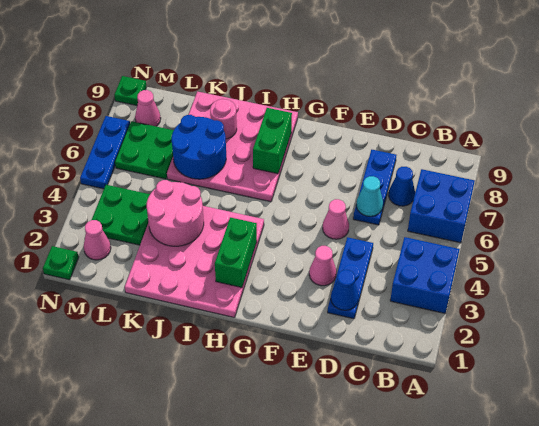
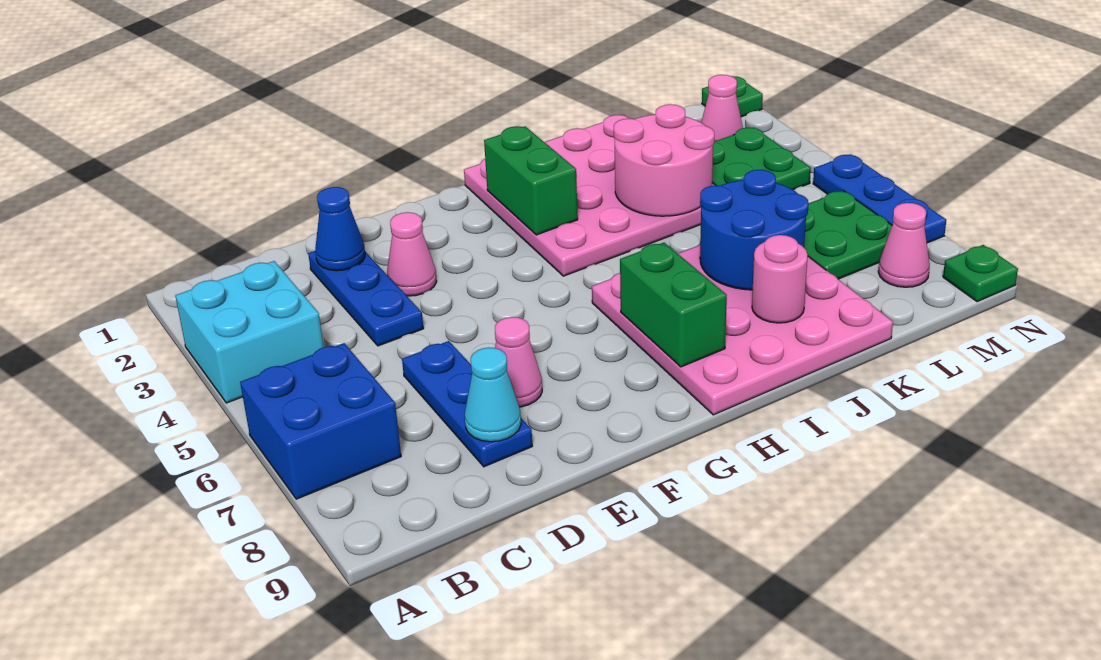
blue 2x2 brick [390,237,460,313] -> cyan 2x2 brick [175,261,323,403]
blue 1x1 cone [389,167,415,206] -> none
cyan 1x1 cone [356,176,383,216] -> cyan 1x1 cone moved to [465,348,521,442]
pink 1x1 cone [323,199,349,239] -> pink 1x1 cone moved to [495,317,542,407]

